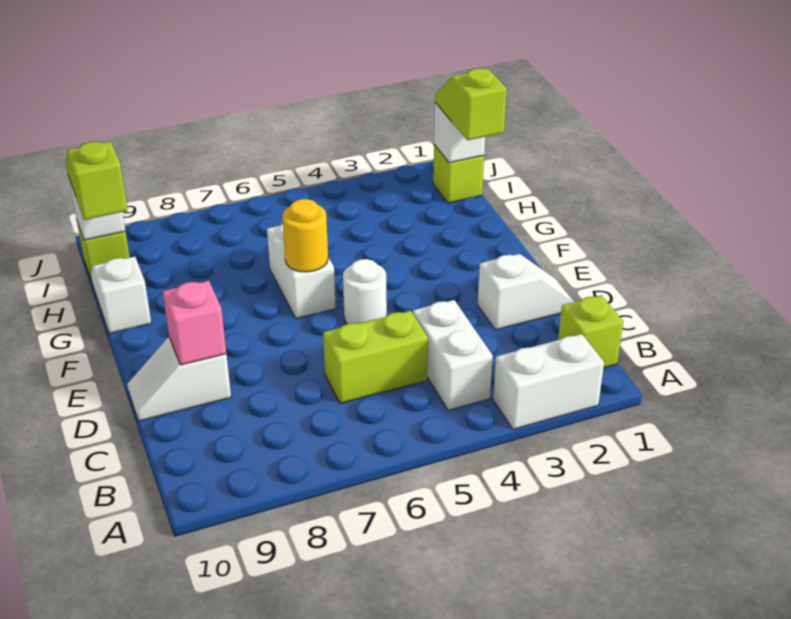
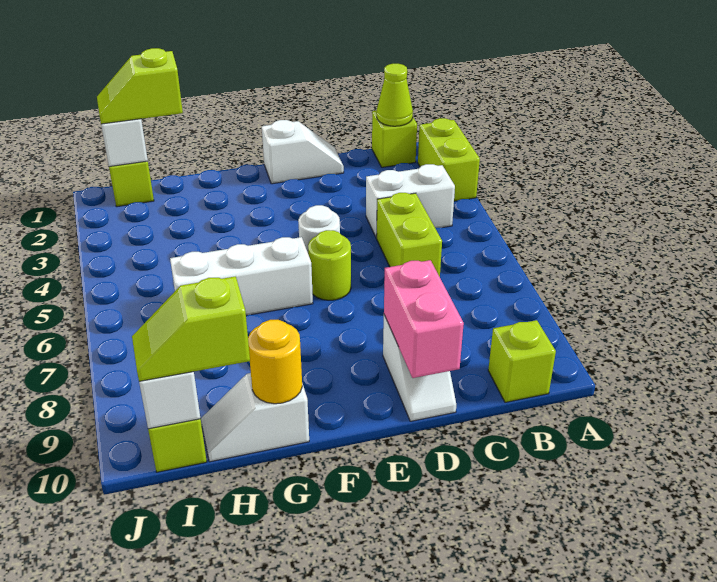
white 1x2 brick [493,334,604,429] -> lime 1x2 brick [418,118,480,201]
none -> lime 1x1 cone [377,64,413,126]
none -> lime 1x1 brick [488,320,556,402]
white 1x2 slope [478,254,574,330] -> white 1x2 slope turned to [262,120,344,184]
pink 1x1 brick [163,281,226,365] -> pink 1x2 brick [384,260,464,378]
none -> lime 1x1 round brick [308,230,351,300]
white 1x2 brick [267,223,336,318] -> white 1x3 brick [170,237,313,315]
yellow 1x1 round brick [282,199,328,272] -> yellow 1x1 round brick moved to [248,320,302,404]

